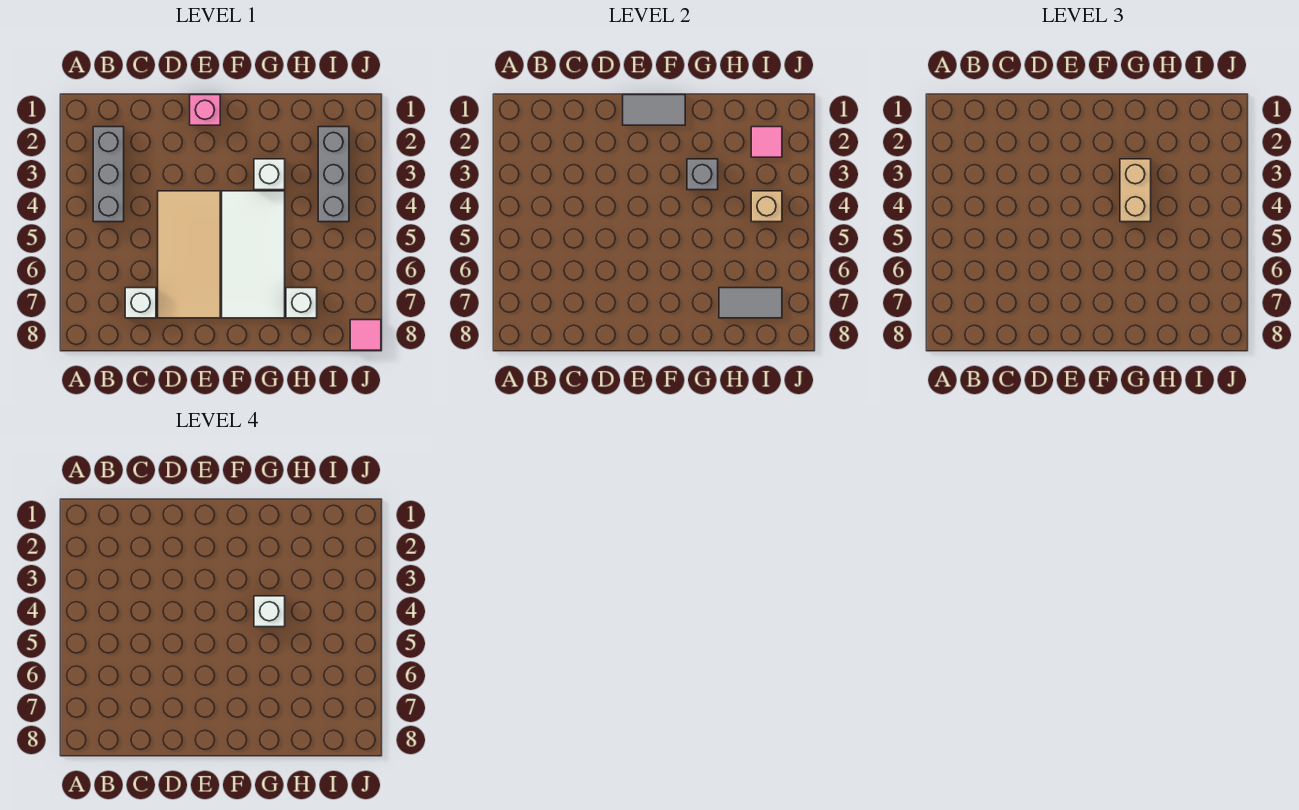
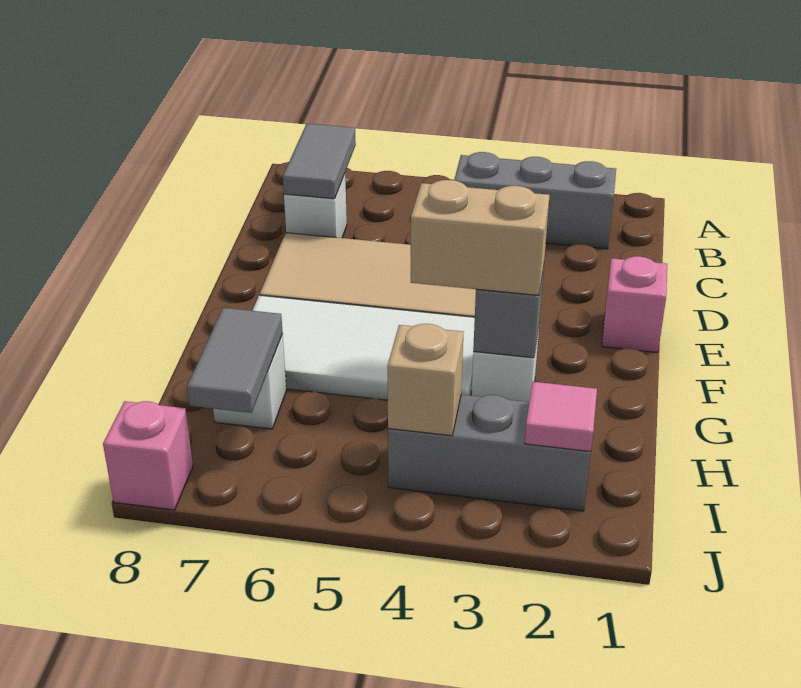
grey 1x2 tile [623,95,685,125] -> grey 1x2 tile moved to [283,124,356,199]
white 1x1 brick [254,596,285,627] -> none
pink 1x1 tile [350,320,381,350] -> pink 1x1 brick [103,401,193,510]

